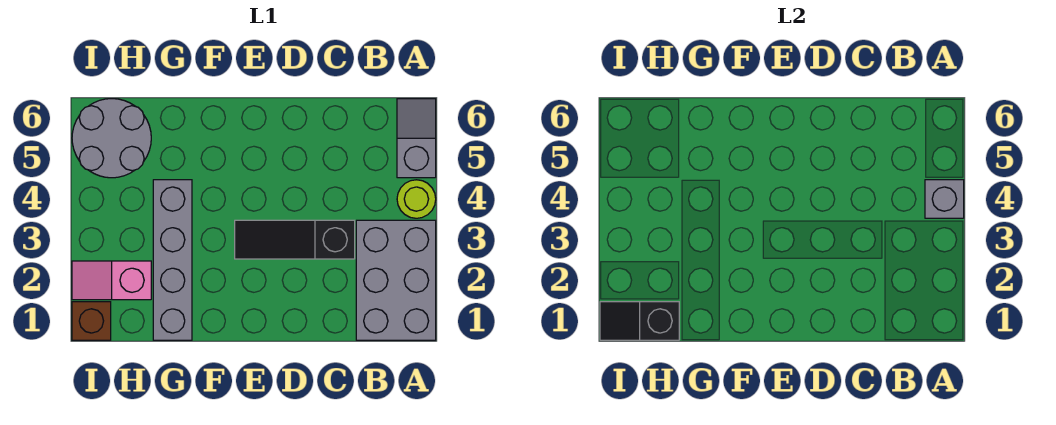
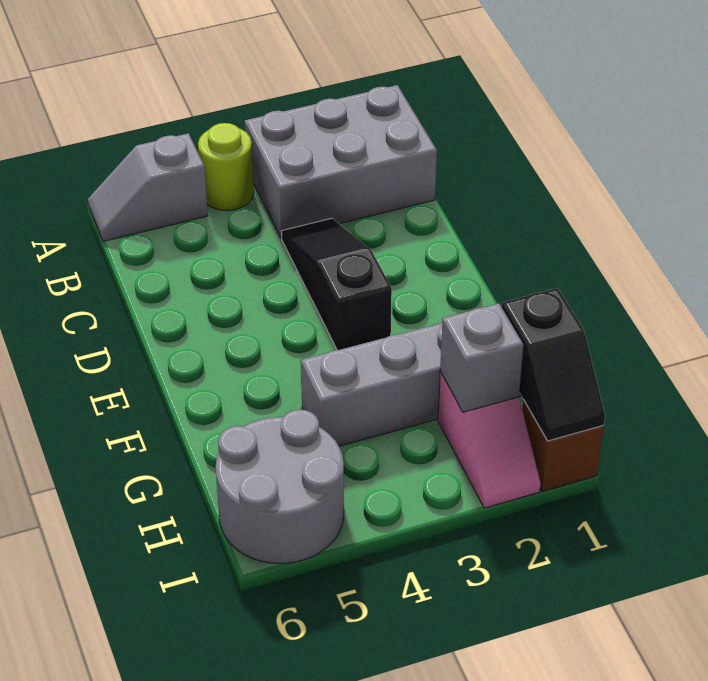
grey 1x1 brick [925,180,964,218] -> grey 1x1 brick moved to [440,303,523,412]
black 1x3 slope [235,220,355,259] -> black 1x3 slope turned to [281,218,392,350]

